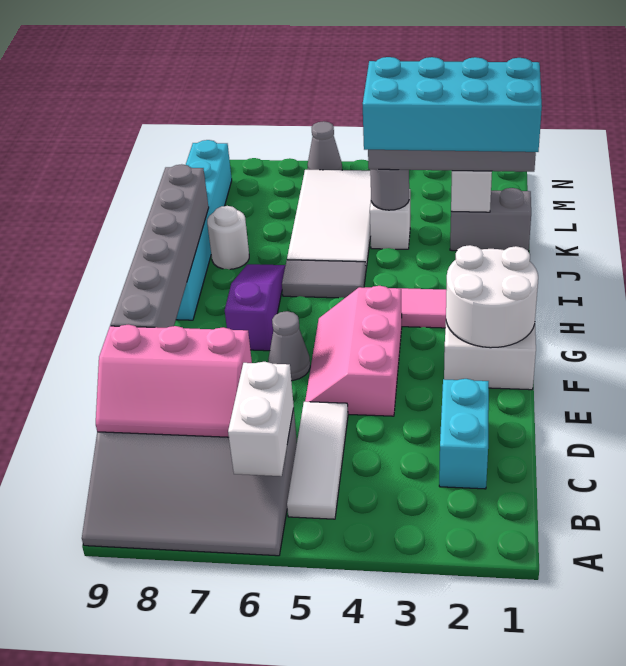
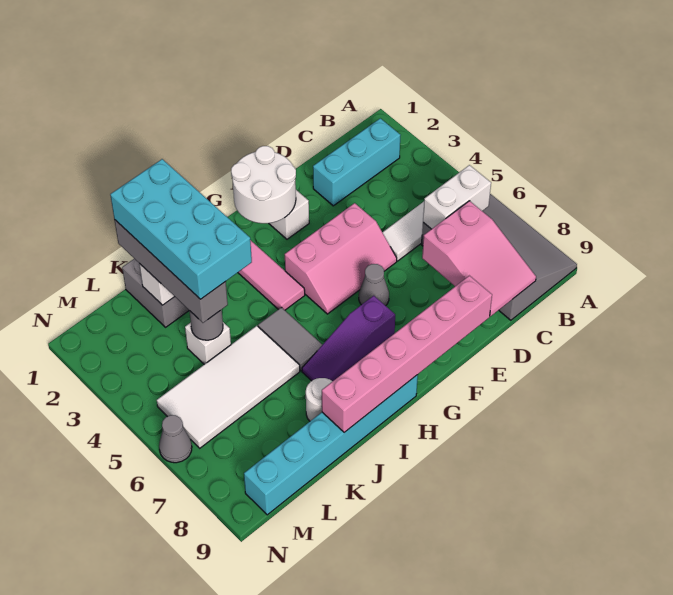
cyan 1x2 brick [439,379,489,489] -> cyan 1x3 brick [313,118,400,206]
pink 2x3 slope [96,325,252,437] -> pink 2x3 slope turned to [422,201,536,316]
grey 1x6 brick [110,164,209,328] -> pink 1x6 brick [322,276,492,432]

